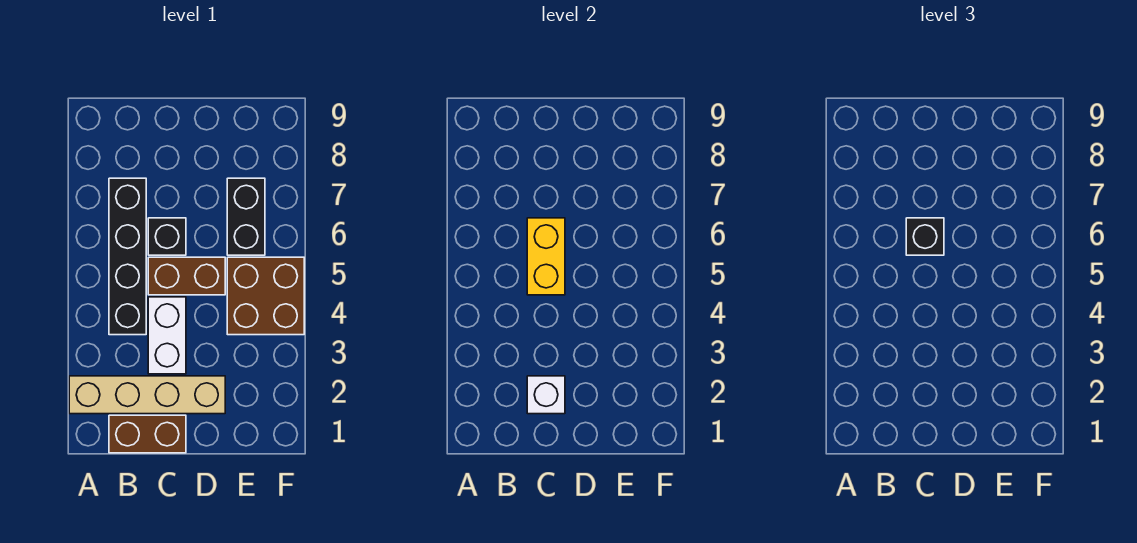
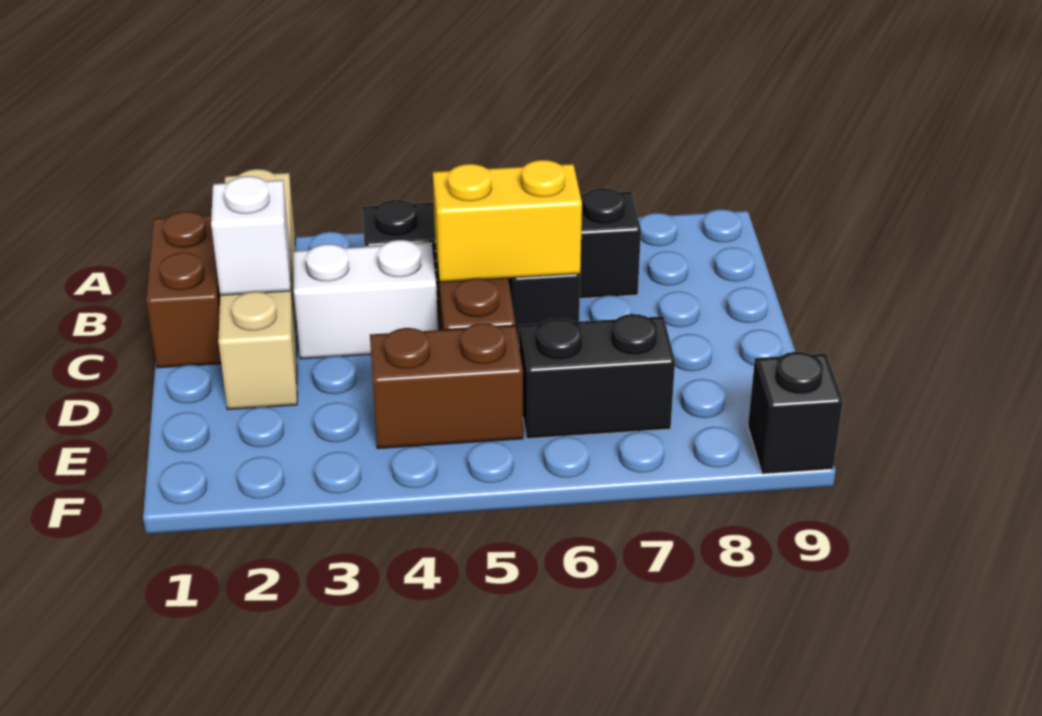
black 1x1 brick [906,218,944,255] -> black 1x1 brick moved to [748,352,843,474]
brown 2x2 brick [227,257,304,335] -> brown 1x2 brick [370,323,523,449]

